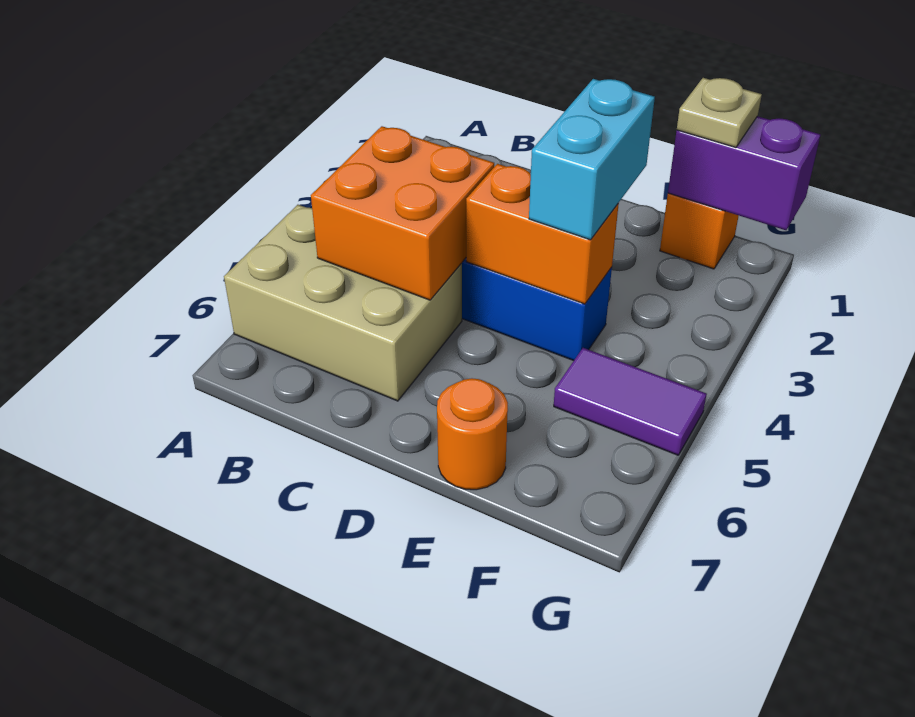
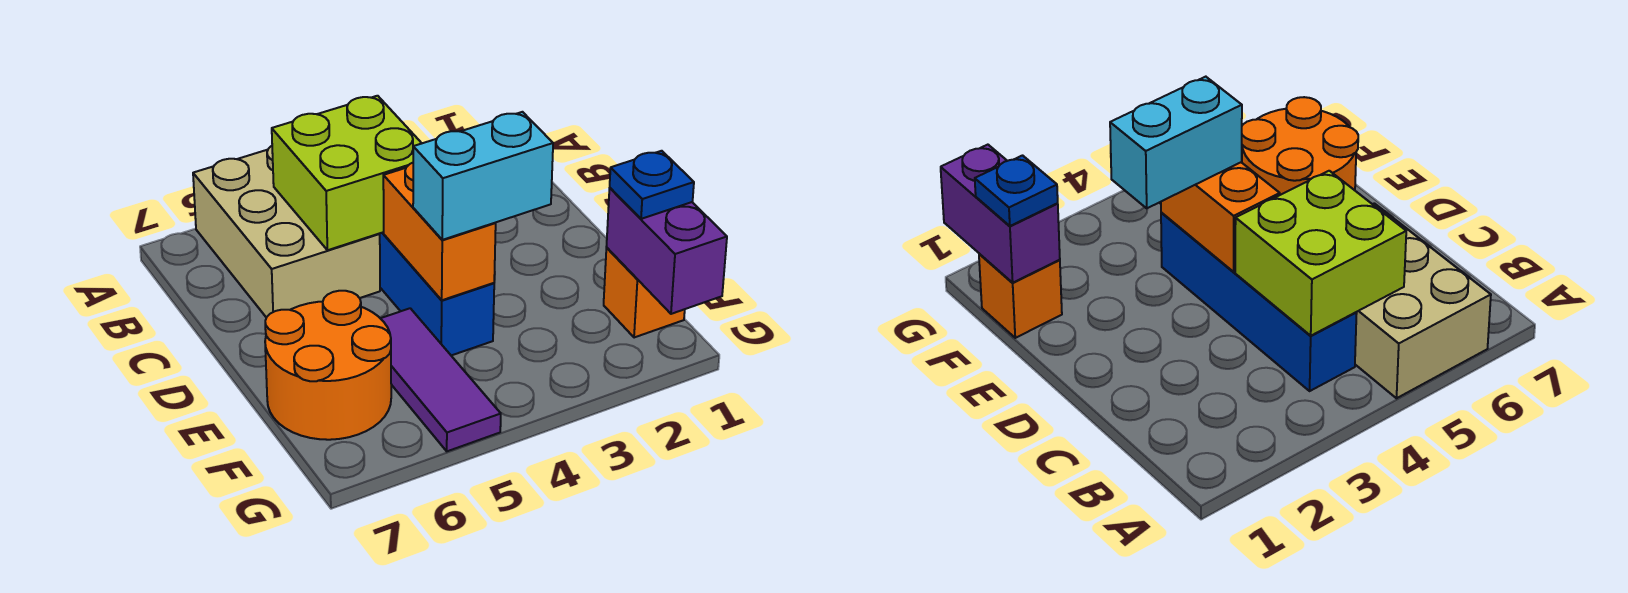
orange 2x2 brick [311,126,494,300] -> lime 2x2 brick [272,96,422,250]
orange 1x1 round brick [437,378,508,490] -> orange 2x2 round brick [265,291,391,440]
tan 1x1 plate [677,78,762,147] -> blue 1x1 plate [610,151,694,219]
purple 1x2 tile [554,348,707,455] -> purple 1x3 tile [380,308,501,451]

